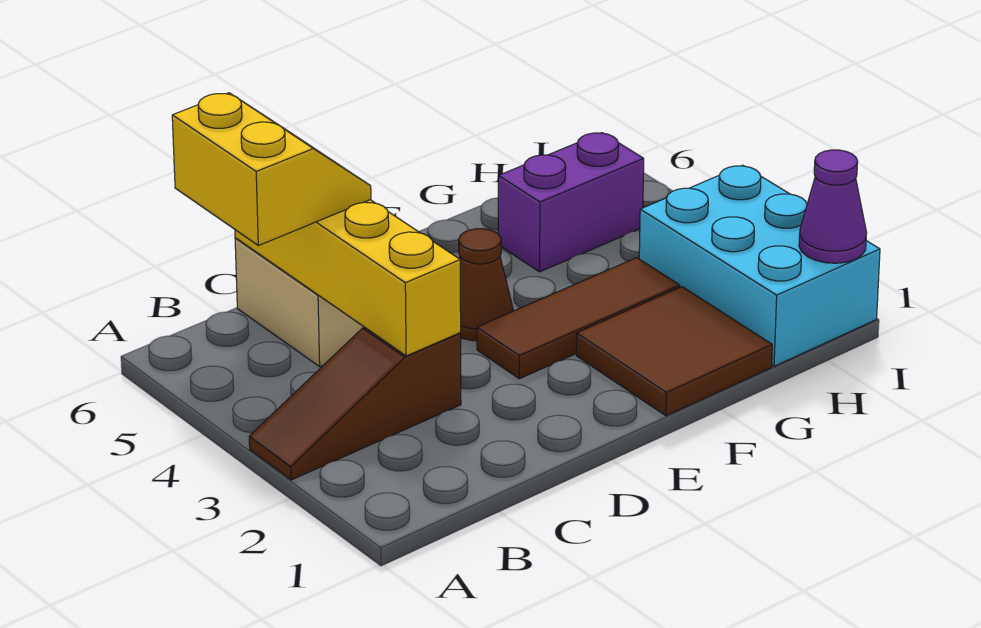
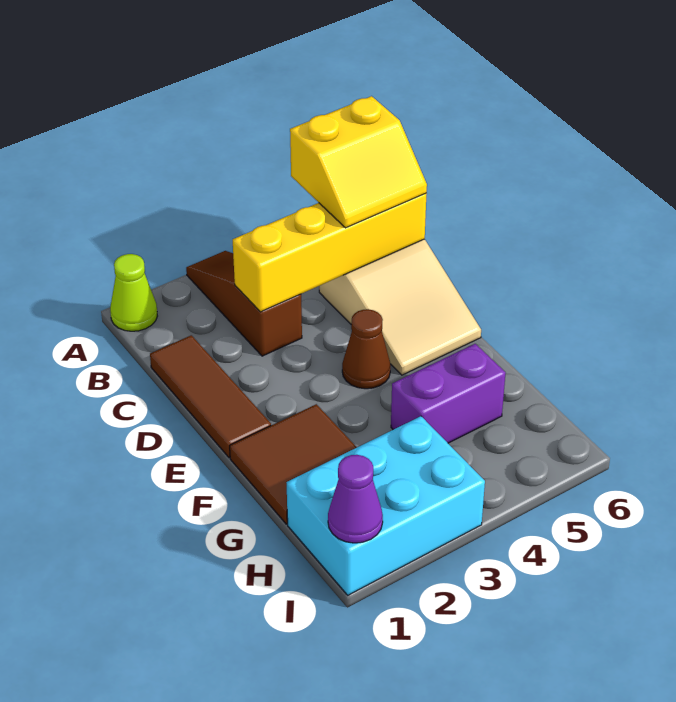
none -> lime 1x1 cone [110,254,157,331]
brown 1x3 tile [477,258,680,379] -> brown 1x3 tile moved to [150,335,271,458]
purple 1x2 brick [498,133,644,272] -> purple 1x2 brick turned to [391,344,506,443]

